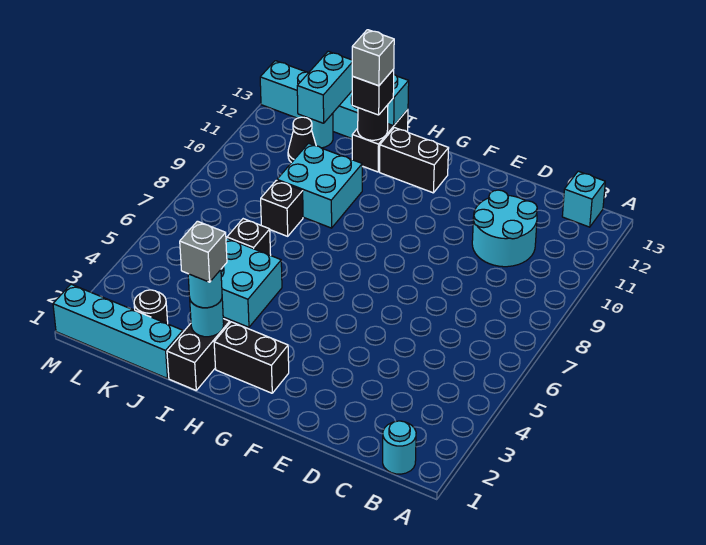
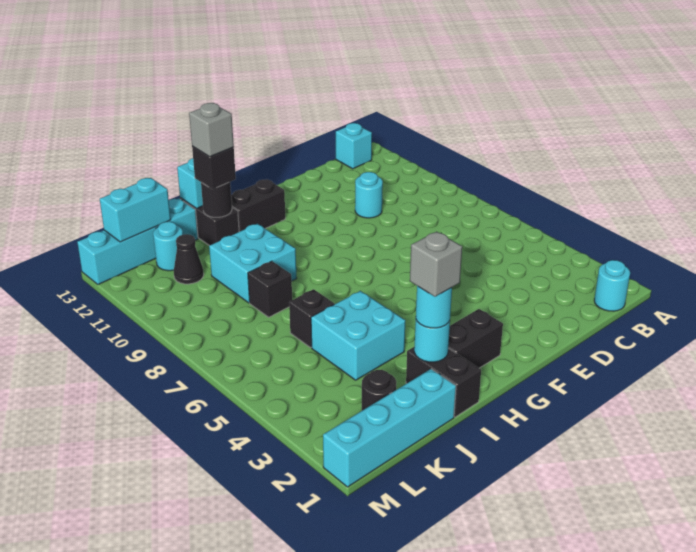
cyan 2x2 round brick [472,190,537,267] -> cyan 1x1 round brick [355,172,383,218]
cyan 1x2 brick [297,51,352,123] -> cyan 1x2 brick turned to [100,178,171,242]

